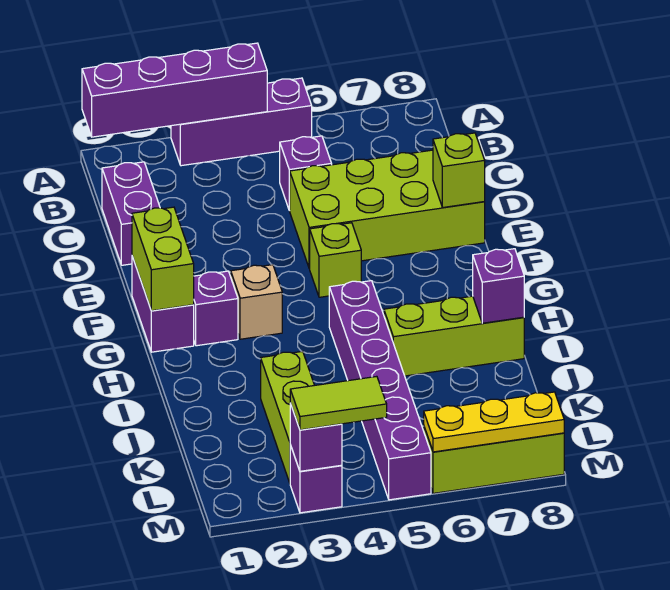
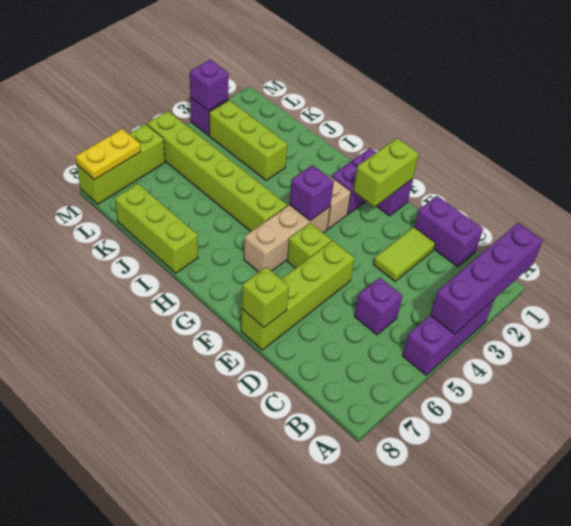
lime 2x4 brick [289,150,485,268] -> lime 1x4 brick [241,241,354,350]
lime 1x2 brick [132,207,194,311] -> lime 1x2 brick turned to [353,138,419,207]
none -> tan 1x3 brick [244,205,330,272]
purple 1x6 brick [329,281,431,500] -> lime 1x6 brick [147,111,287,231]
lime 1x3 brick [384,296,524,376] -> lime 1x3 brick turned to [115,184,198,273]
purple 1x1 brick [473,249,524,323] -> purple 1x1 brick moved to [289,165,334,221]
lime 1x2 tile [290,376,387,430] -> lime 1x2 tile moved to [373,227,435,281]
yellow 1x3 plate [424,392,564,452] -> yellow 1x2 plate [75,129,141,180]

